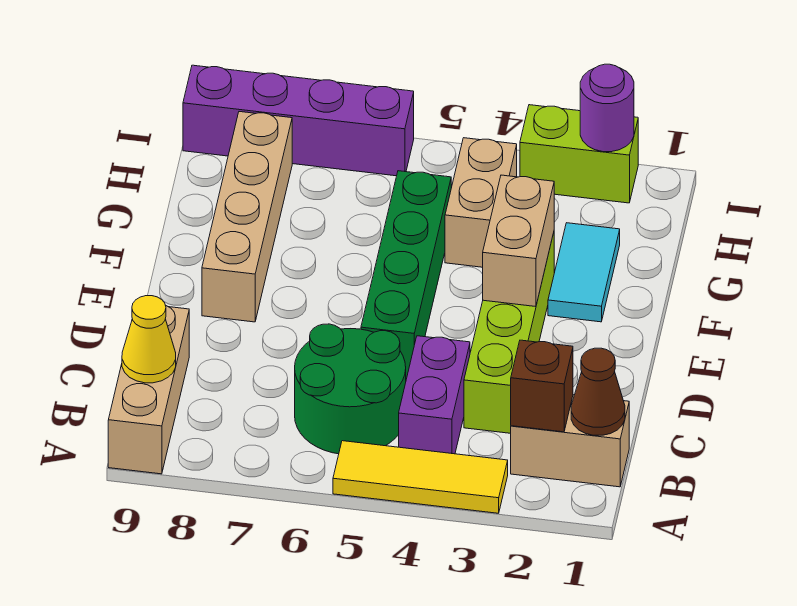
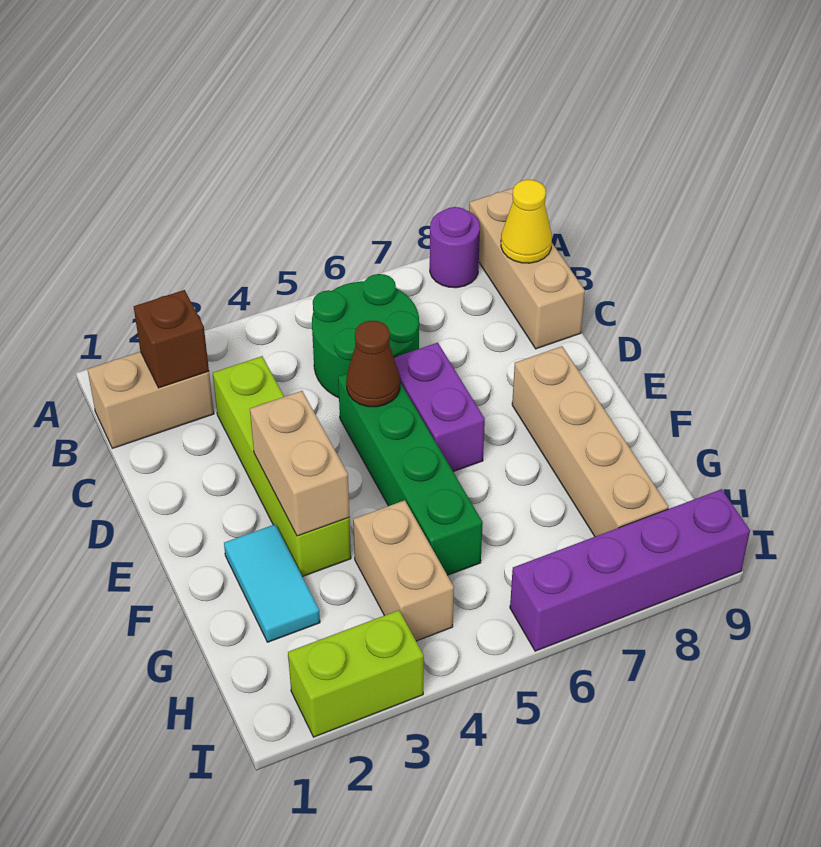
yellow 1x3 tile [333,441,508,513] -> none
brown 1x1 cone [571,348,625,435] -> brown 1x1 cone moved to [346,321,400,407]
purple 1x2 brick [399,336,470,454] -> purple 1x2 brick moved to [394,343,485,472]
purple 1x1 round brick [580,64,634,152] -> purple 1x1 round brick moved to [430,207,480,288]

